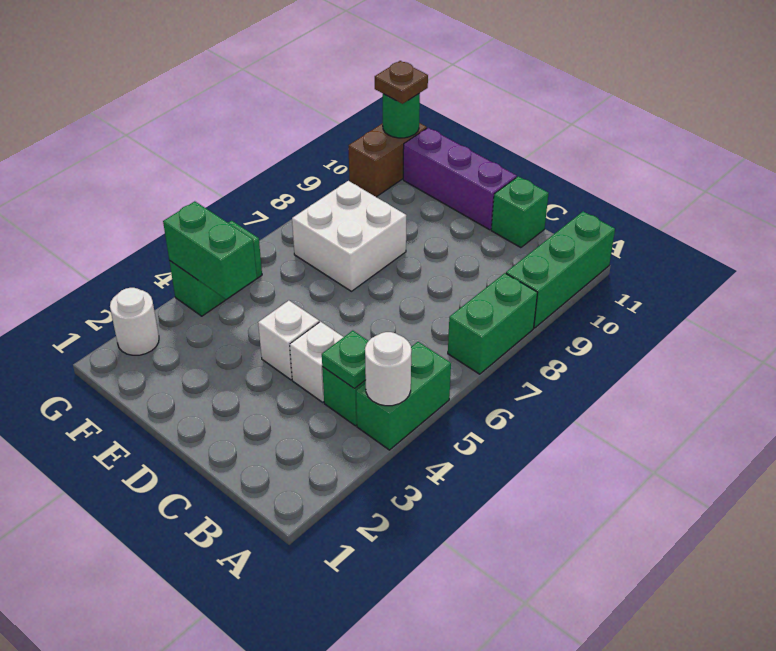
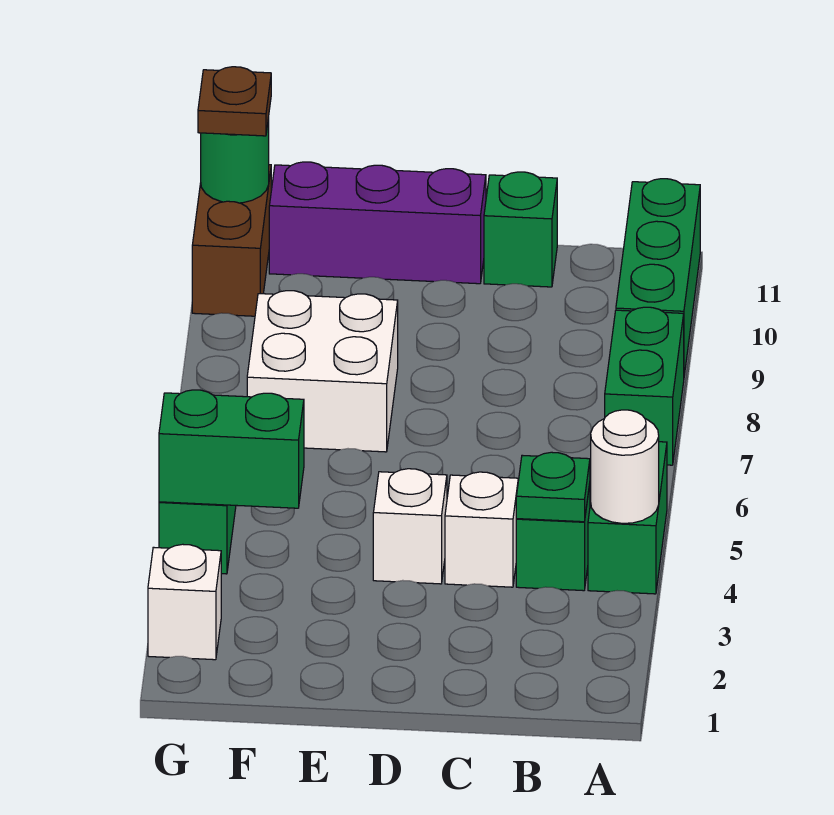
white 1x1 round brick [110,288,159,355] -> white 1x1 brick [148,544,221,660]

